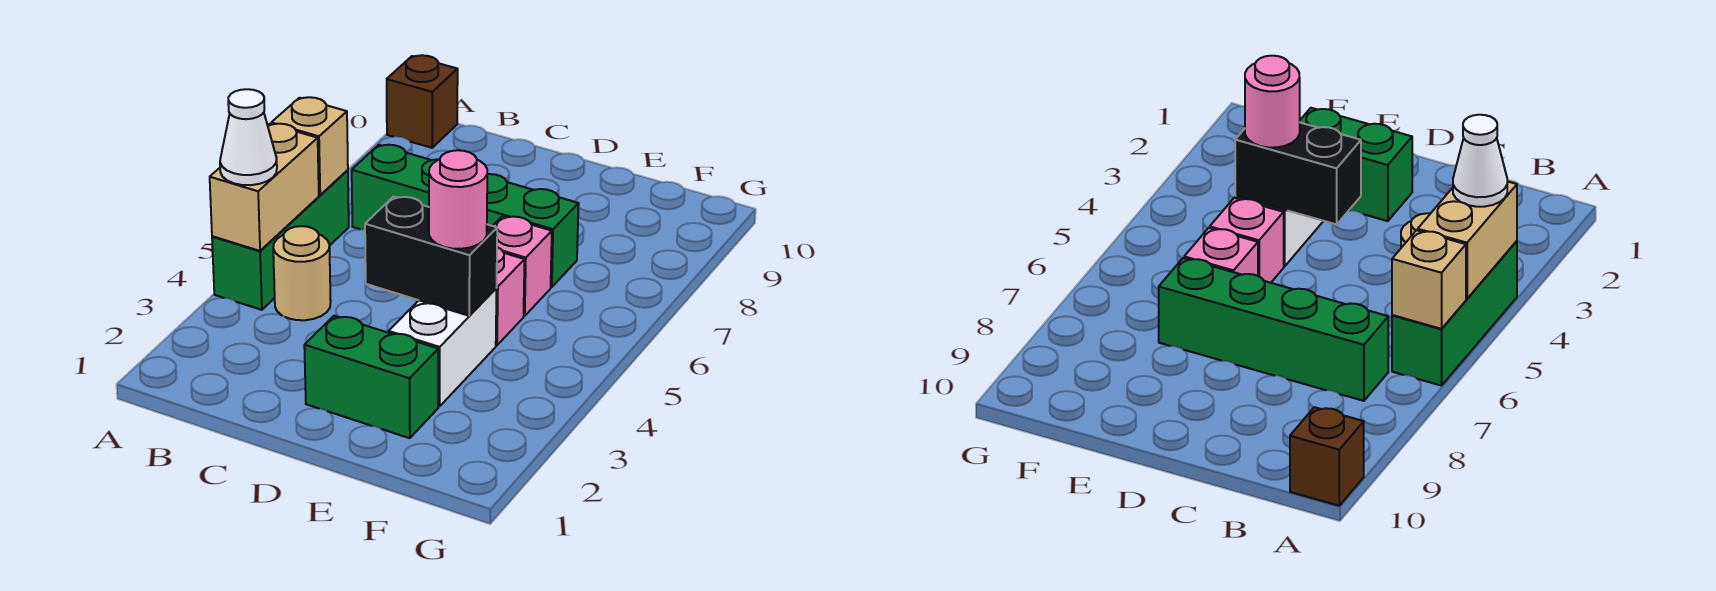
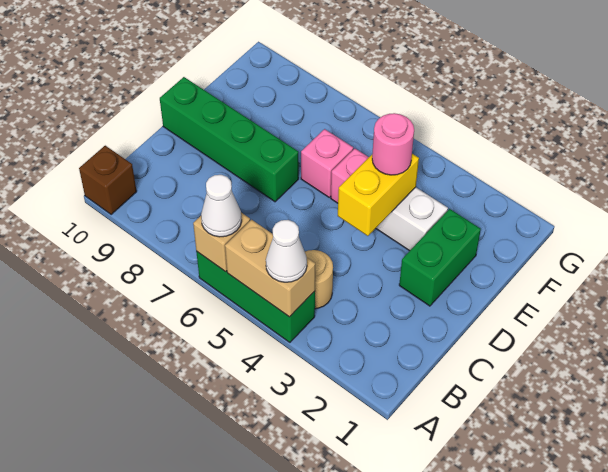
none -> white 1x1 cone [201,175,242,237]
green 1x4 brick [352,145,579,287] -> green 1x4 brick turned to [160,77,299,202]
black 1x2 brick [365,197,497,316] -> yellow 1x2 brick [338,154,419,236]

